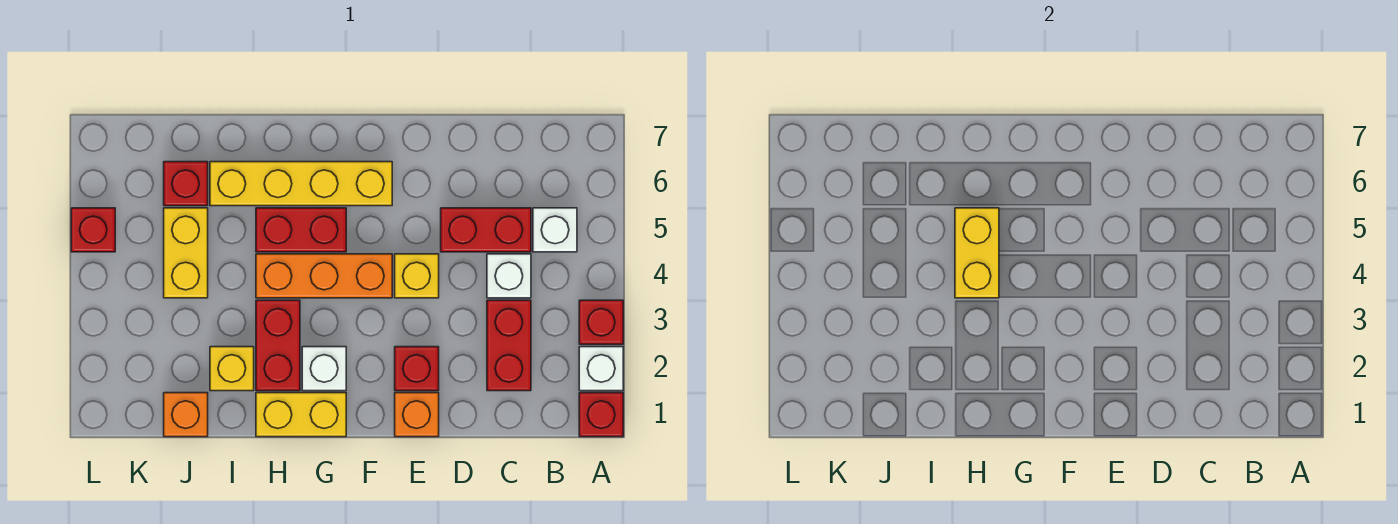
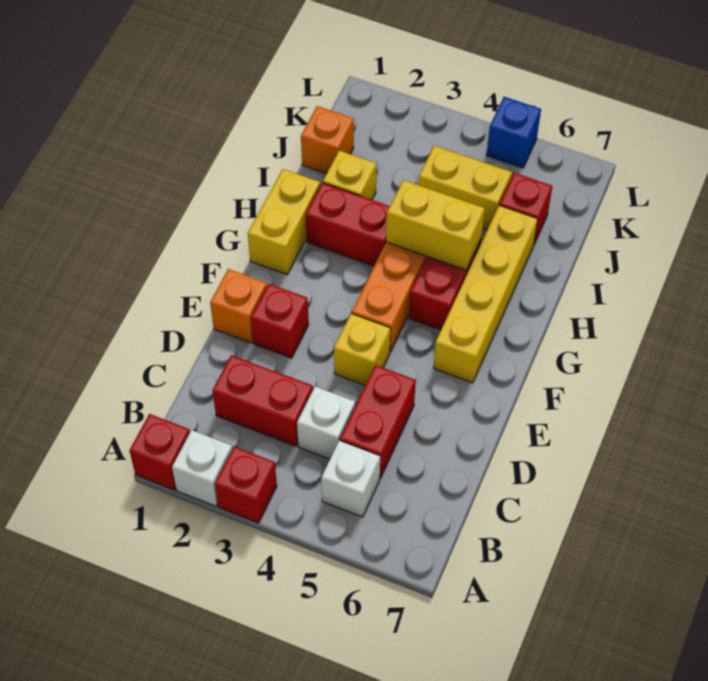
white 1x1 brick [302,347,346,391] -> none
red 1x1 brick [71,208,115,252] -> blue 1x1 brick [486,97,541,168]

